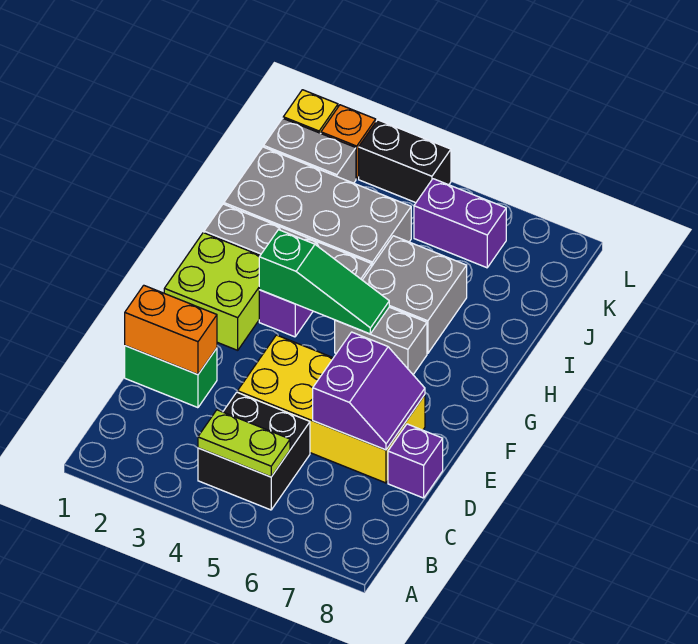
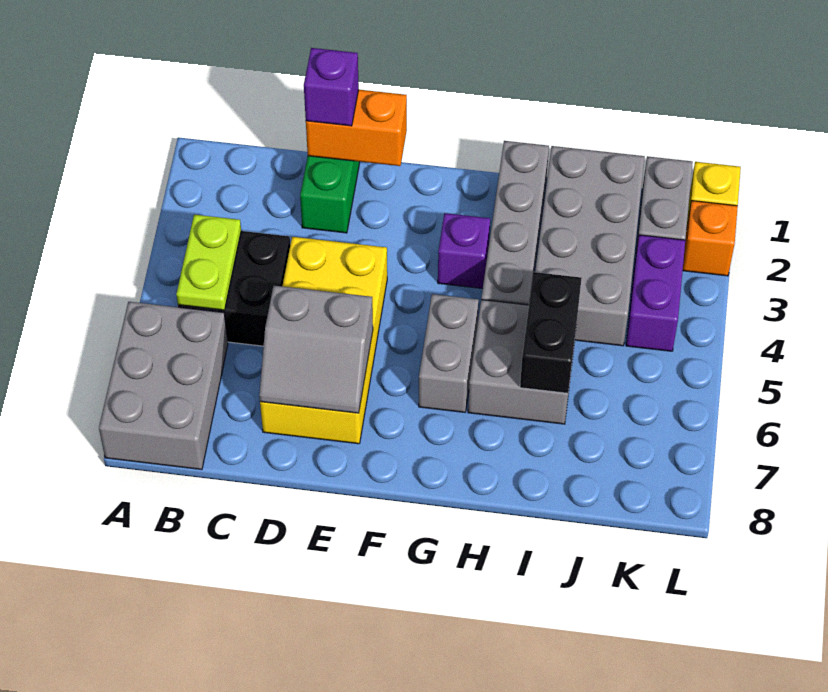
none -> grey 2x3 brick [99,302,228,470]
orange 1x2 brick [125,285,217,375] -> orange 1x2 brick turned to [306,90,407,166]
purple 2x2 slope [313,332,425,450] -> grey 2x2 slope [259,286,373,413]
purple 1x1 brick [388,424,443,498] -> purple 1x1 brick moved to [304,48,359,126]
lime 2x2 brick [164,233,260,350] -> none
green 1x3 slope [259,230,389,334] -> none
purple 1x2 brick [414,179,506,268] -> purple 1x2 brick moved to [626,235,685,351]
black 1x2 brick [359,120,451,203] -> black 1x2 brick moved to [520,272,582,393]

